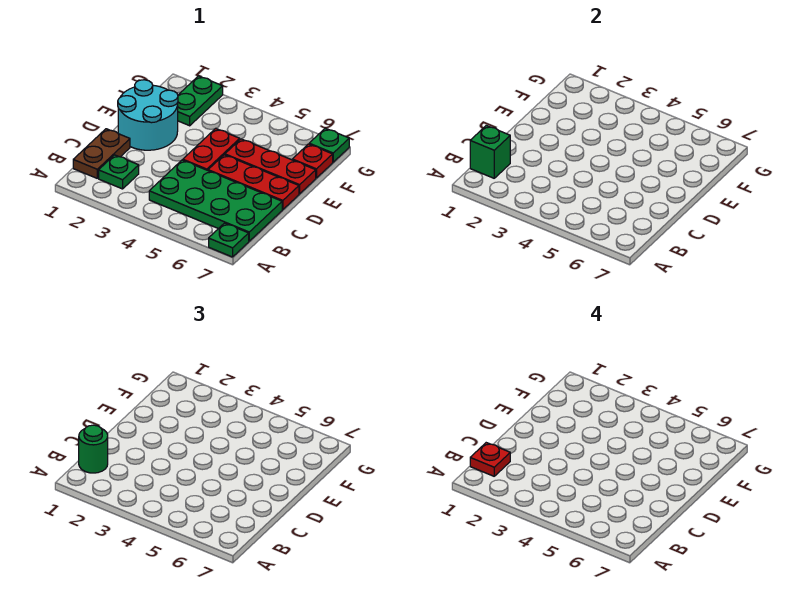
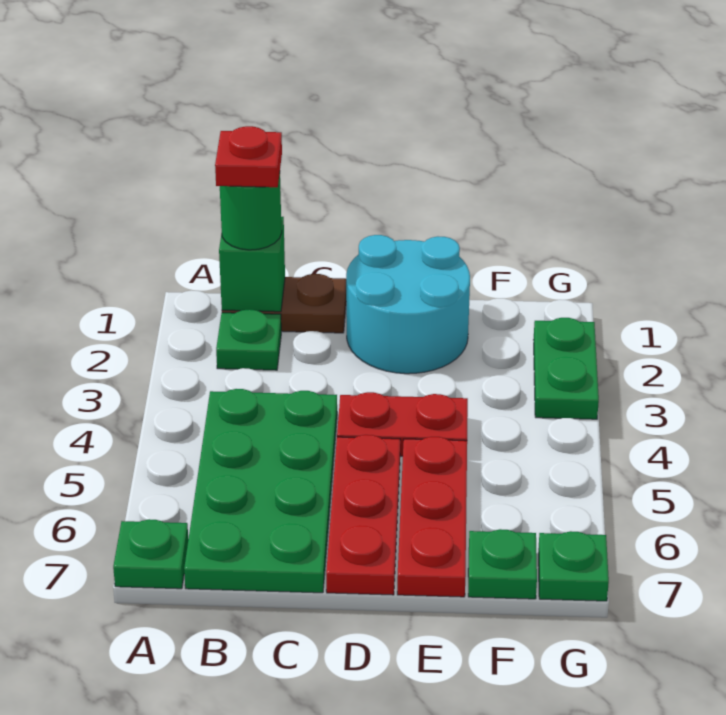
green 1x2 plate [178,76,223,126] -> green 1x2 plate turned to [534,318,599,419]
red 1x1 plate [292,144,333,178] -> green 1x1 plate [468,529,537,599]

